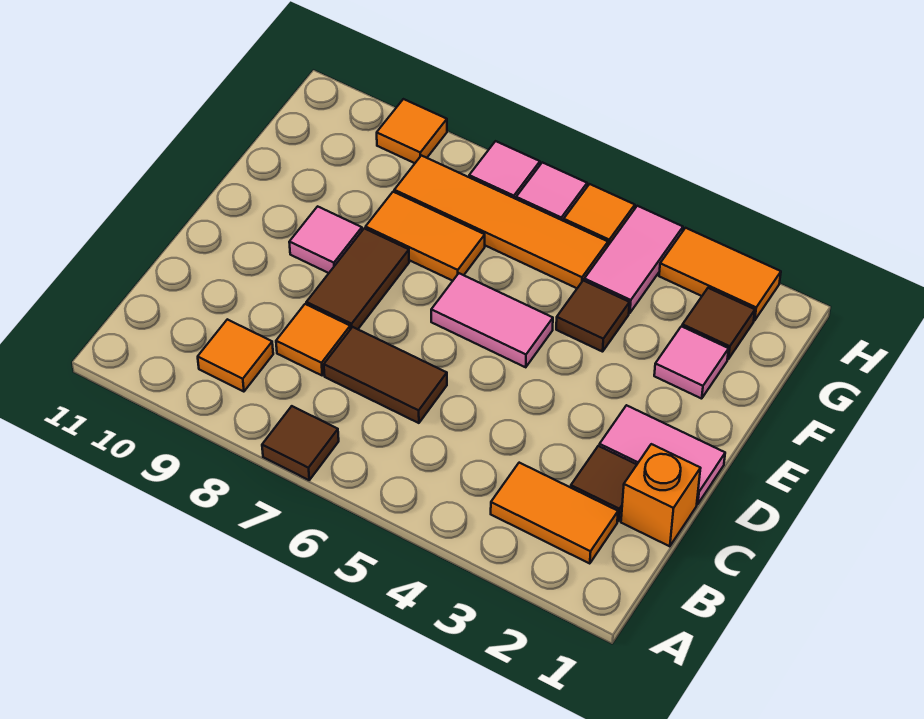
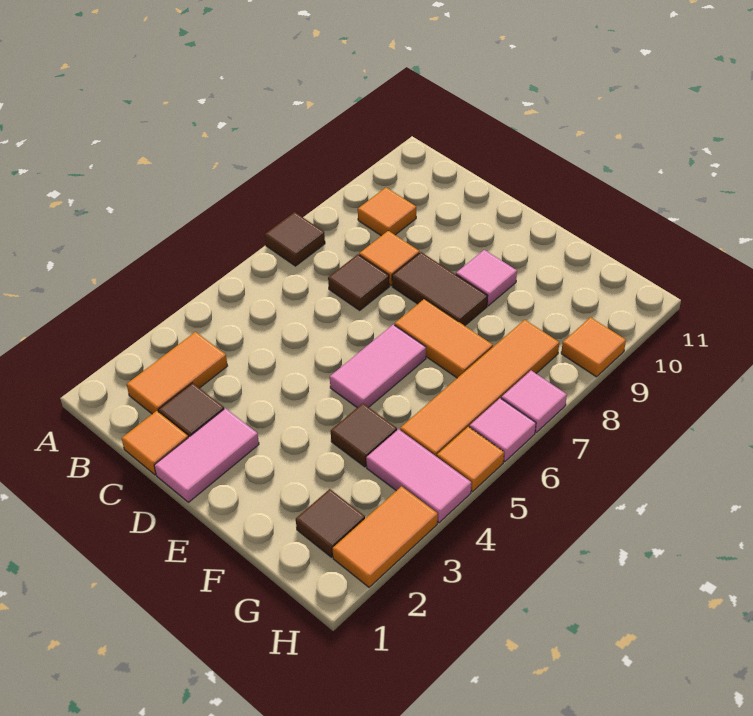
orange 1x1 brick [621,444,701,546] -> orange 1x1 tile [122,411,188,475]
brown 1x2 tile [324,327,447,423] -> brown 1x1 tile [328,254,389,310]
pink 1x1 tile [654,326,729,399] -> none
orange 1x2 tile [366,192,485,281] -> orange 1x2 tile turned to [395,299,493,378]

